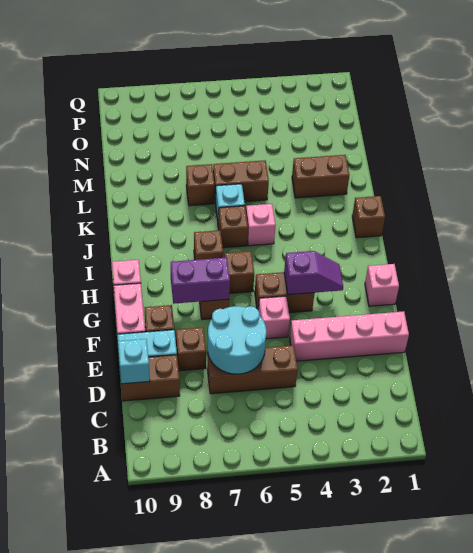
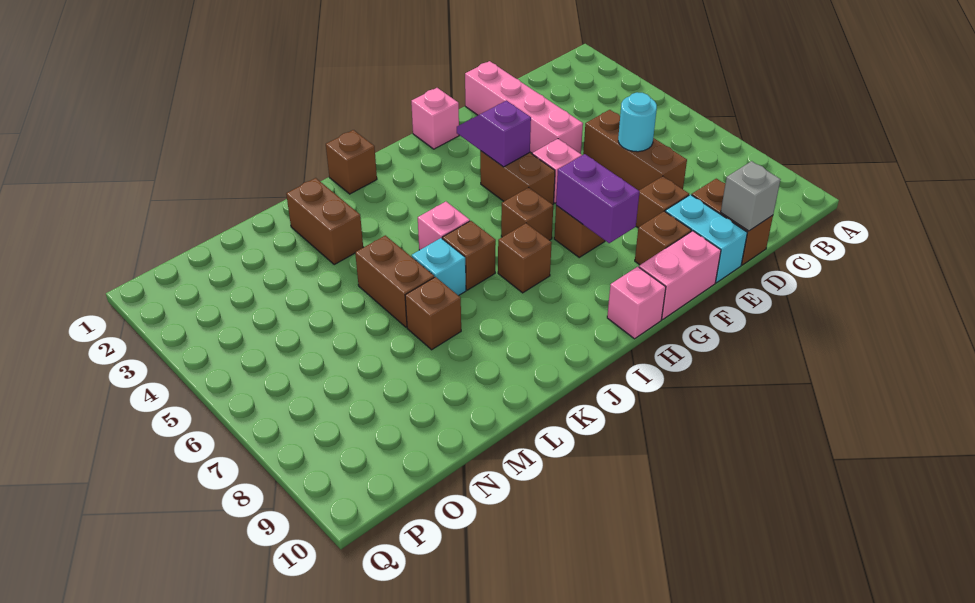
cyan 2x2 round brick [208,306,266,374] -> cyan 1x1 round brick [618,92,657,152]
cyan 1x1 brick [118,339,150,384] -> grey 1x1 brick [721,161,781,231]

